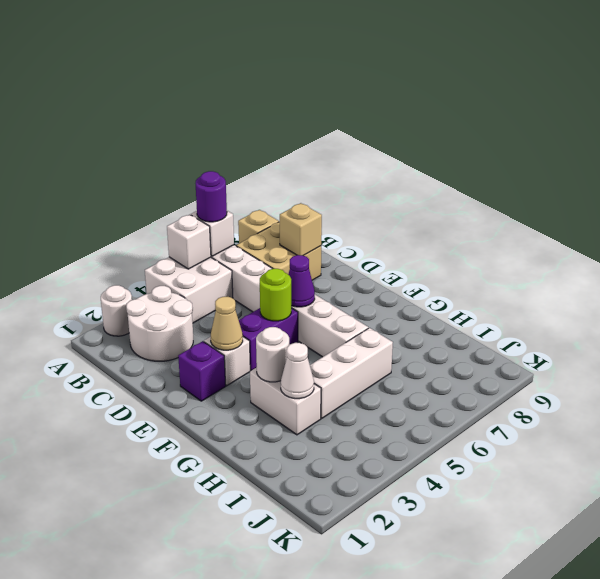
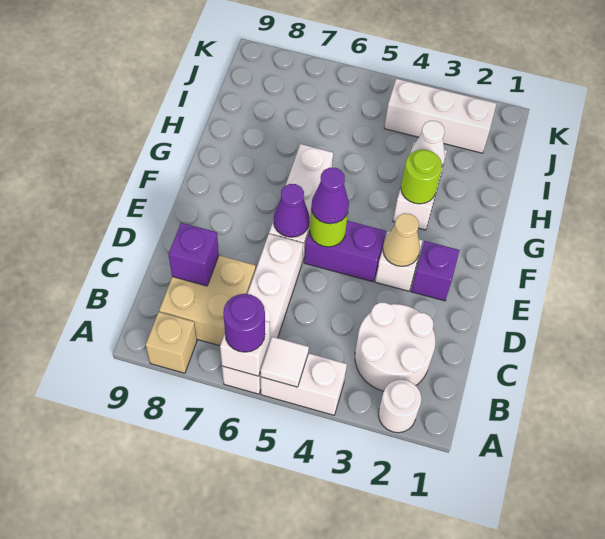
white 2x2 brick [145,257,233,323] -> white 1x2 brick [261,353,347,415]
white 1x1 brick [167,215,211,269] -> white 1x1 tile [260,337,309,387]
tan 1x1 brick [280,203,322,256] -> purple 1x1 brick [168,223,219,286]
none -> purple 1x1 cone [311,168,349,224]
white 1x1 round brick [256,327,289,382] -> lime 1x1 round brick [401,149,442,204]
white 1x3 brick [310,328,393,418] -> white 1x3 brick moved to [384,79,497,153]

